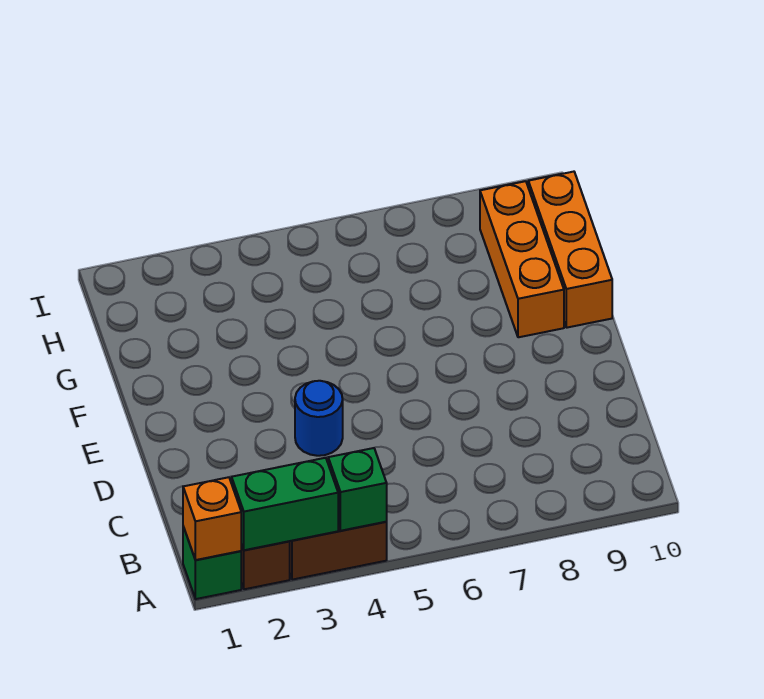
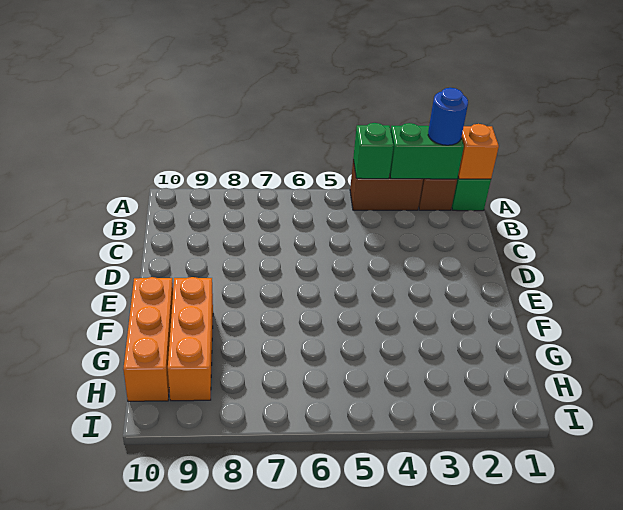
blue 1x1 round brick [295,381,343,456] -> blue 1x1 round brick moved to [428,88,468,145]

